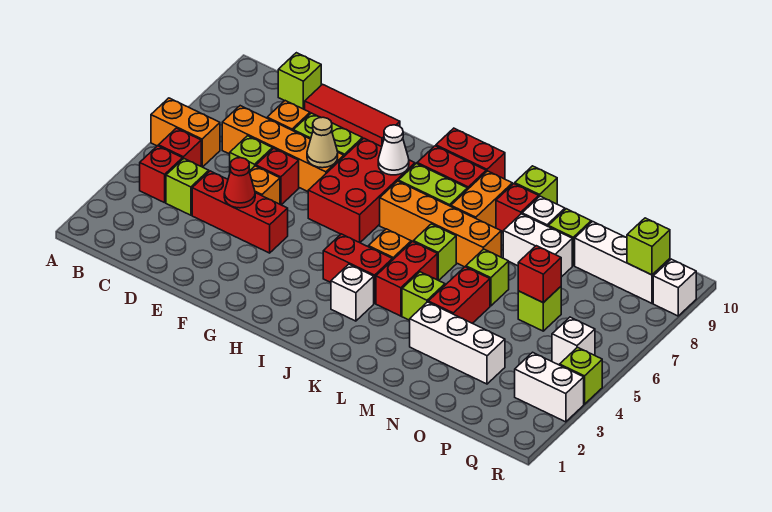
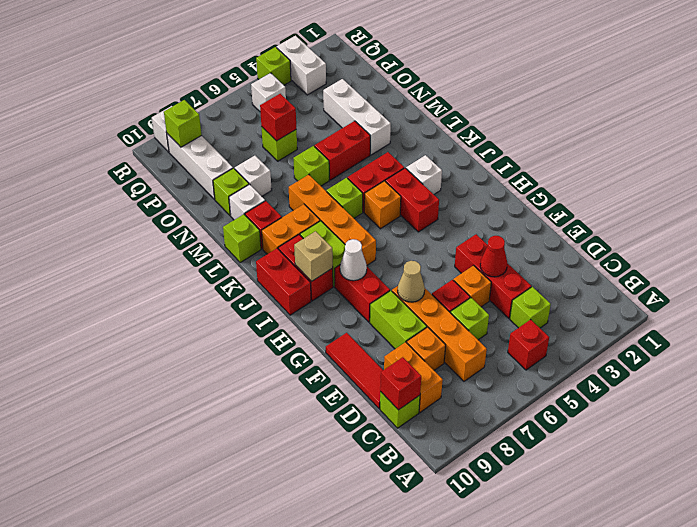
orange 1x2 brick [151,98,220,167] -> orange 1x2 brick moved to [384,342,443,412]
red 1x1 brick [140,146,183,203] -> red 1x1 brick moved to [380,357,421,410]
red 2x3 brick [308,138,415,242] -> red 1x2 brick [335,265,390,322]
none -> tan 1x1 brick [294,231,333,281]
lime 1x1 brick [402,272,445,320] -> none
white 1x2 brick [503,214,572,277] -> white 1x1 brick [235,156,272,196]

